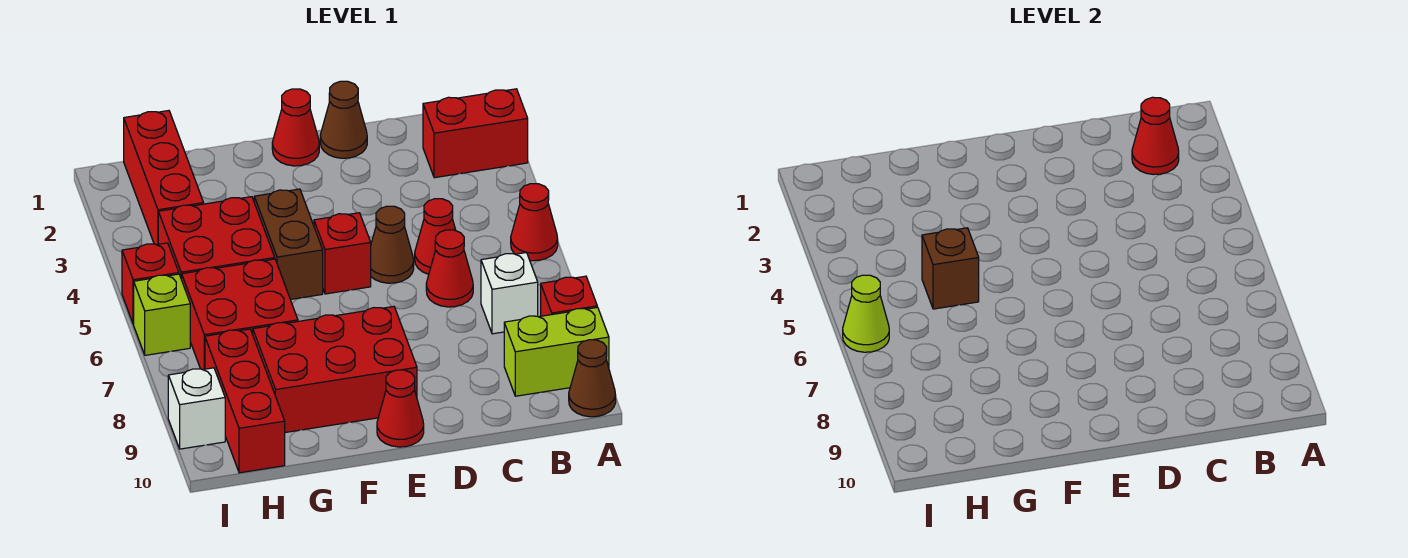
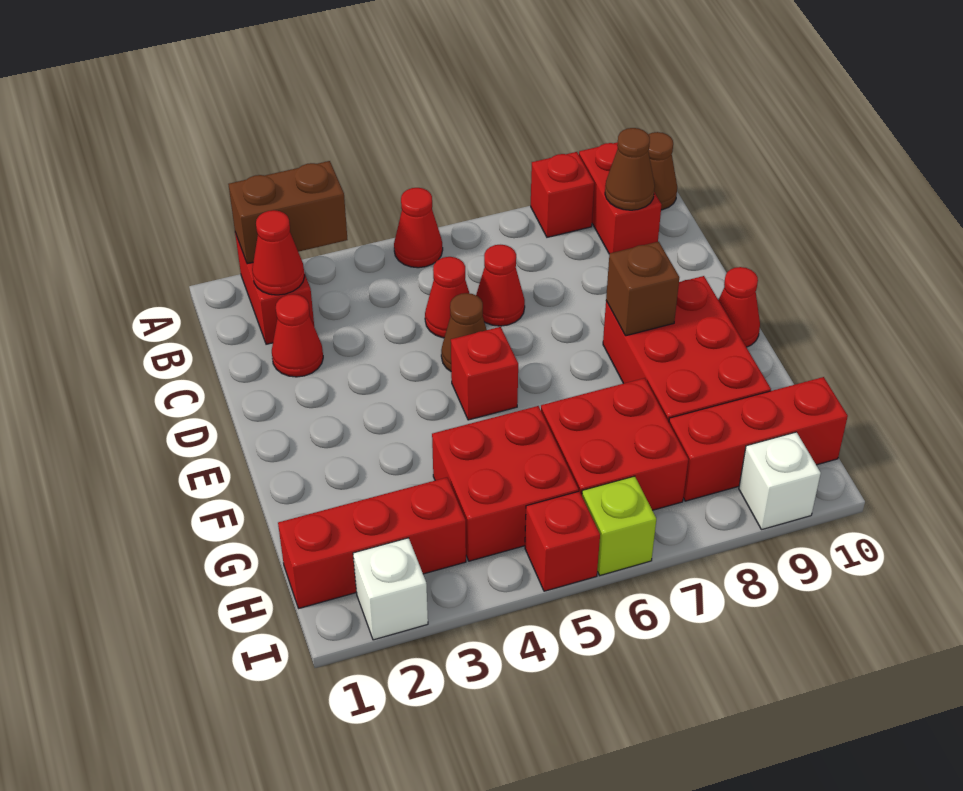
lime 1x2 brick [504,307,609,396] -> red 1x2 brick [579,142,661,254]
white 1x1 brick [481,252,538,334] -> white 1x1 brick moved to [353,538,428,640]
brown 1x1 cone [320,81,367,158] -> brown 1x1 cone moved to [605,128,655,210]
red 1x1 cone [272,89,319,166] -> red 1x1 cone moved to [272,294,323,377]
brown 1x2 brick [254,189,323,300] -> brown 1x2 brick moved to [228,161,348,264]
brown 1x1 brick [922,228,979,309] -> brown 1x1 brick moved to [606,242,679,336]
lime 1x1 cone [843,275,889,352] -> none

